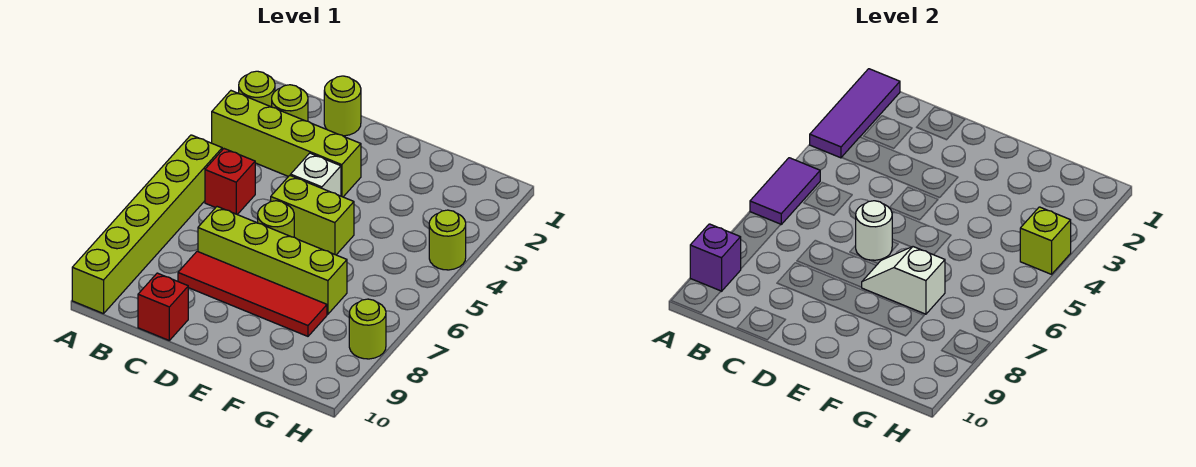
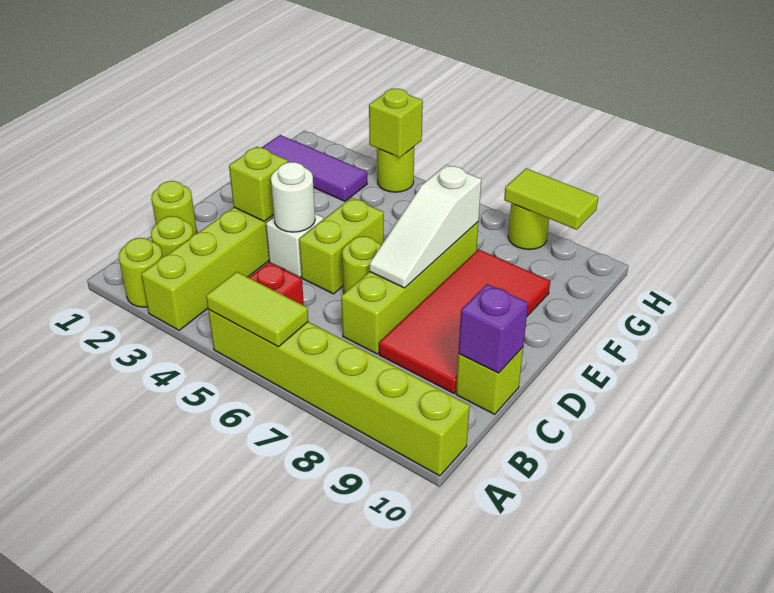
purple 1x3 tile [810,69,900,158] -> purple 1x3 tile moved to [262,135,367,201]
purple 1x2 tile [750,158,820,224] -> lime 1x2 tile [206,272,308,347]
purple 1x1 brick [690,224,741,291] -> purple 1x1 brick moved to [458,284,528,373]
red 1x4 tile [178,251,327,336] -> red 2x4 tile [379,249,550,393]
red 1x1 brick [138,273,188,340] -> lime 1x1 brick [456,347,523,414]
none -> lime 1x1 brick [229,147,288,221]
white 1x1 round brick [856,201,892,260] -> white 1x1 round brick moved to [271,162,315,232]
white 1x2 slope [861,247,945,314] -> white 1x3 slope [369,165,481,288]
none -> lime 1x2 tile [504,168,598,230]

